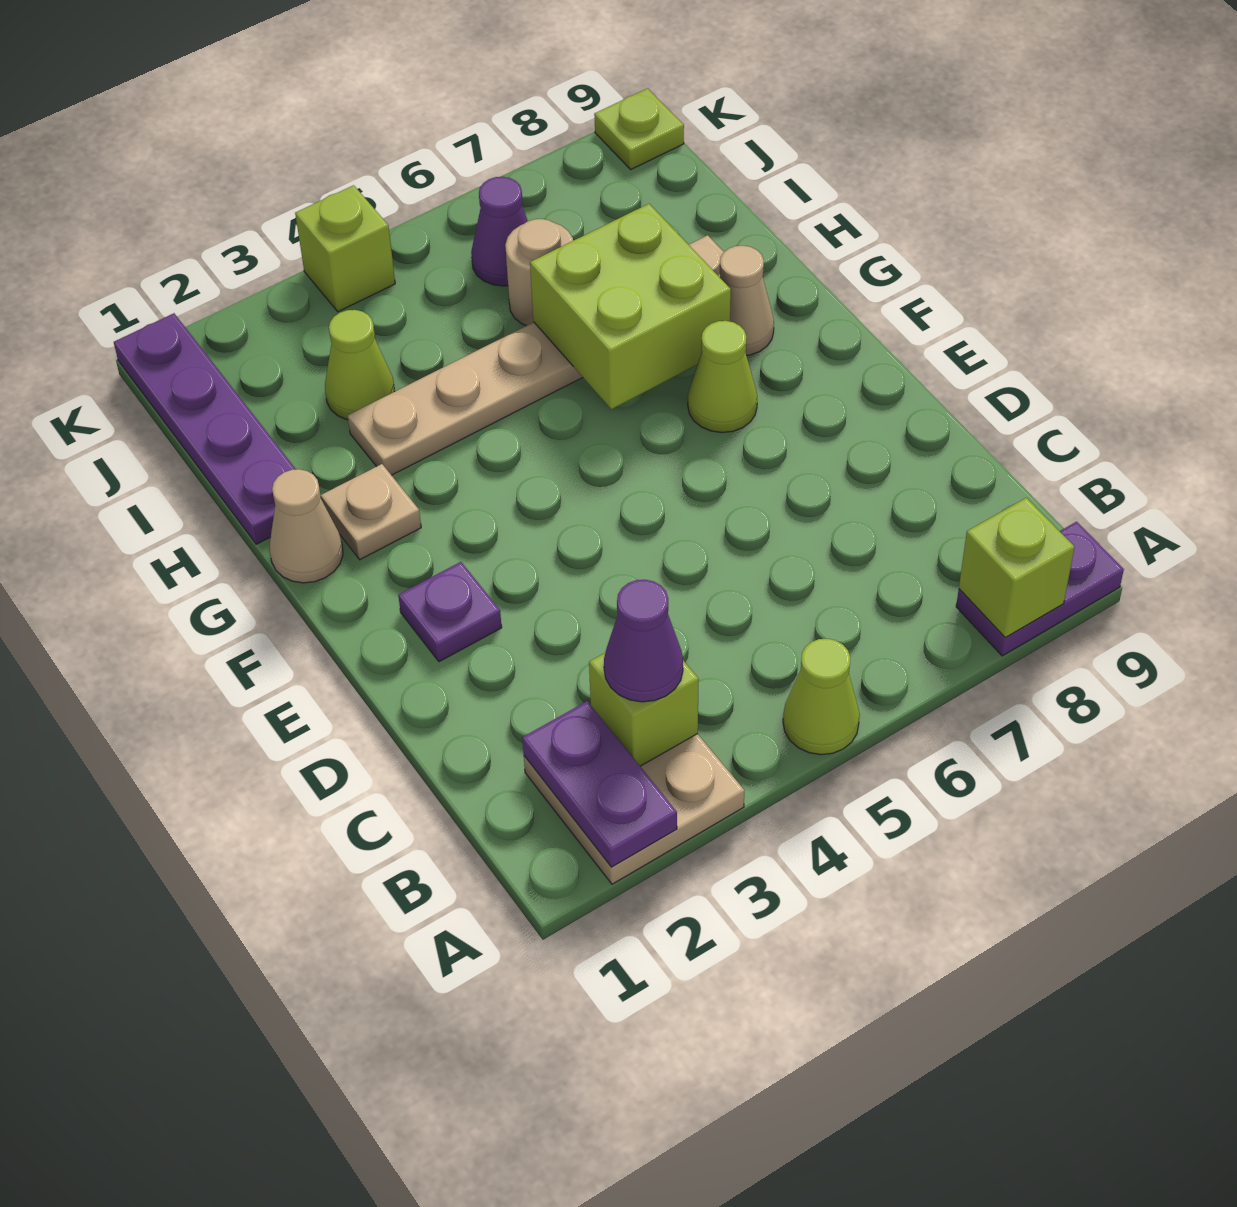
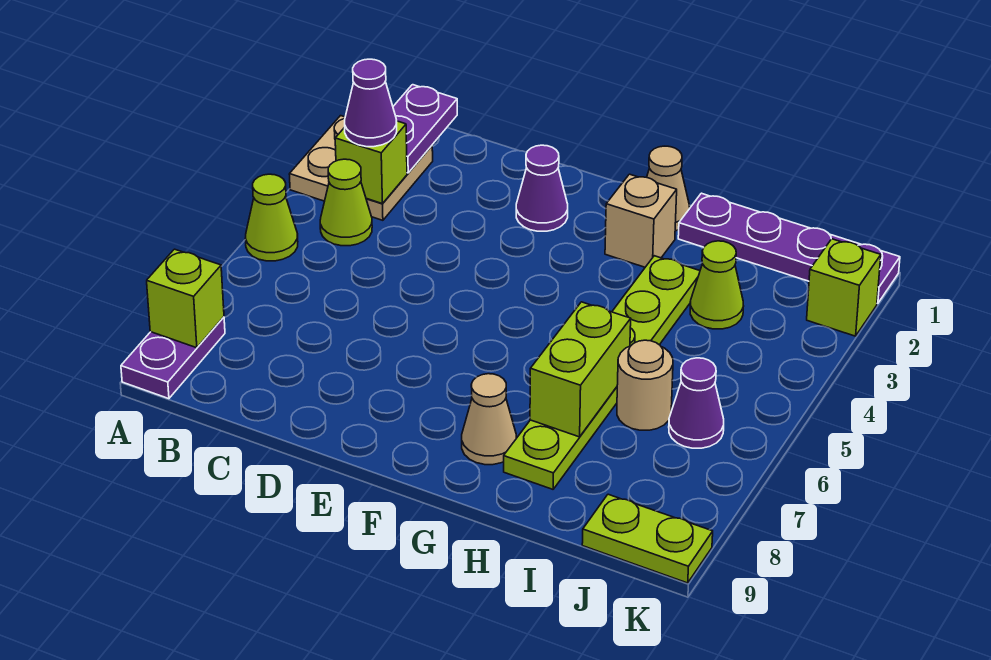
purple 1x2 plate [522,701,677,867] -> purple 1x2 plate turned to [393,85,457,173]
purple 1x1 plate [398,562,502,662] -> purple 1x1 cone [516,145,568,231]
lime 1x1 cone [688,321,757,433] -> lime 1x1 cone moved to [320,159,372,246]
tan 1x1 plate [321,464,421,560] -> tan 1x1 brick [605,174,677,267]
lime 2x2 brick [530,204,731,409] -> lime 1x2 brick [530,302,631,437]
tan 1x6 plate [348,235,724,475] -> lime 1x6 plate [504,256,700,489]
lime 1x1 brick [295,185,395,312] -> lime 1x1 brick moved to [807,239,881,336]
lime 1x1 plate [594,88,684,169] -> lime 1x2 plate [582,494,713,583]

